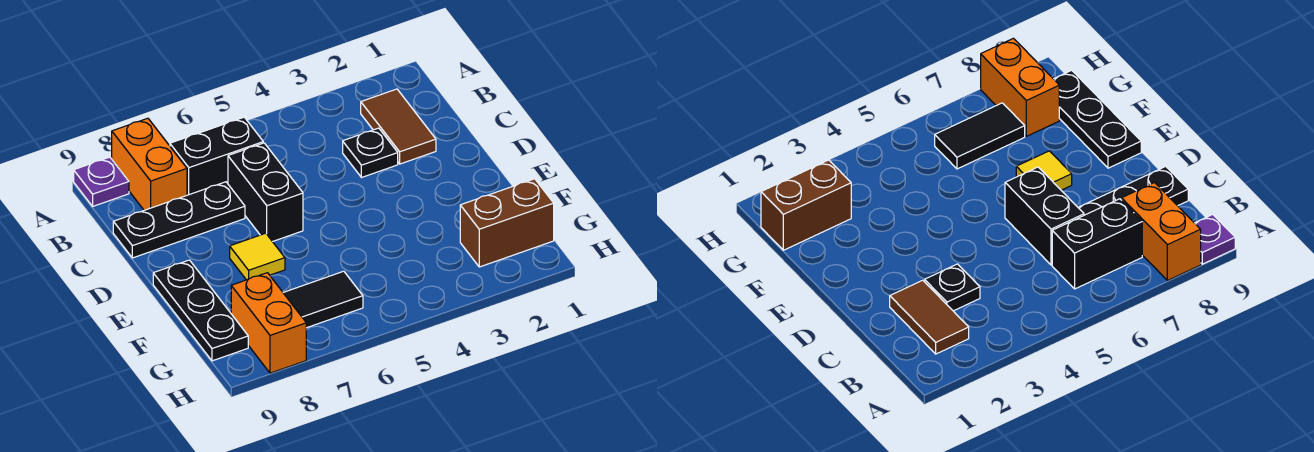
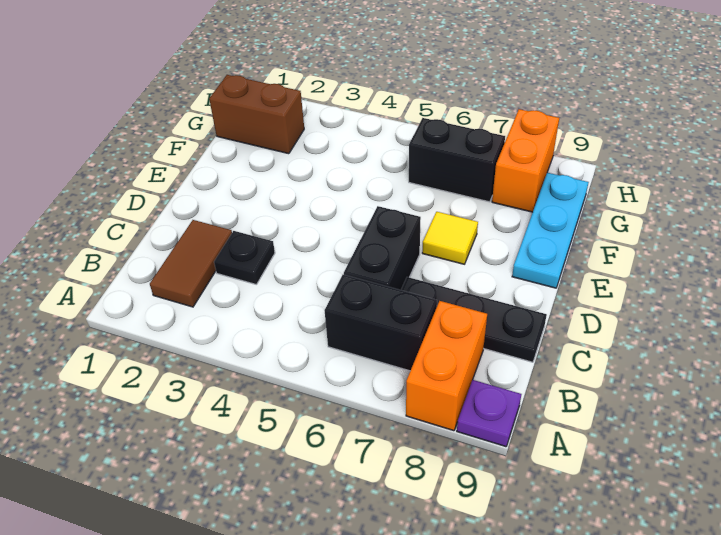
black 1x3 plate [153,260,248,361] -> cyan 1x3 plate [512,173,589,288]
black 1x2 tile [283,271,363,328] -> black 1x2 brick [409,118,505,202]

